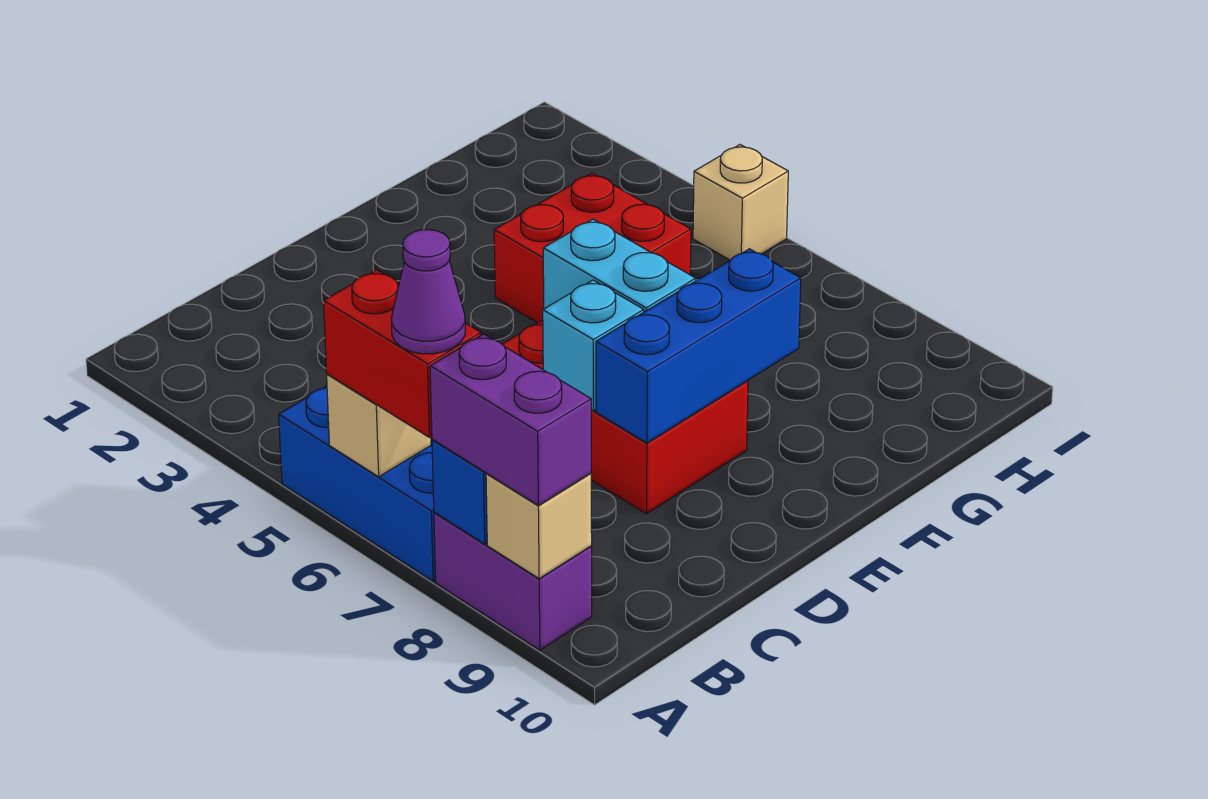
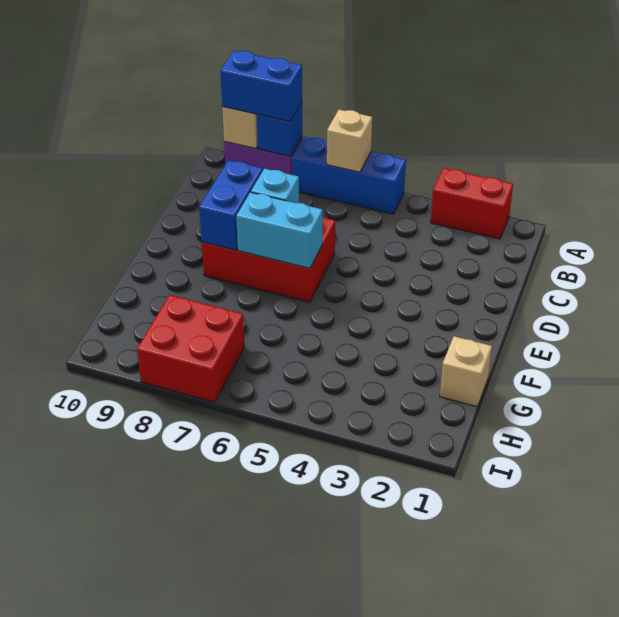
red 1x2 brick [324,270,481,437] -> red 1x2 brick moved to [431,168,513,239]
purple 1x1 cone [392,230,465,354] -> none
purple 1x2 brick [430,334,591,505] -> blue 1x2 brick [220,51,302,121]
blue 1x3 brick [596,249,801,443] -> blue 1x2 brick [199,160,263,250]
red 2x2 brick [494,173,691,323] -> red 2x2 brick moved to [137,295,245,402]
tan 1x1 brick [693,145,788,260] -> tan 1x1 brick moved to [440,336,492,407]

